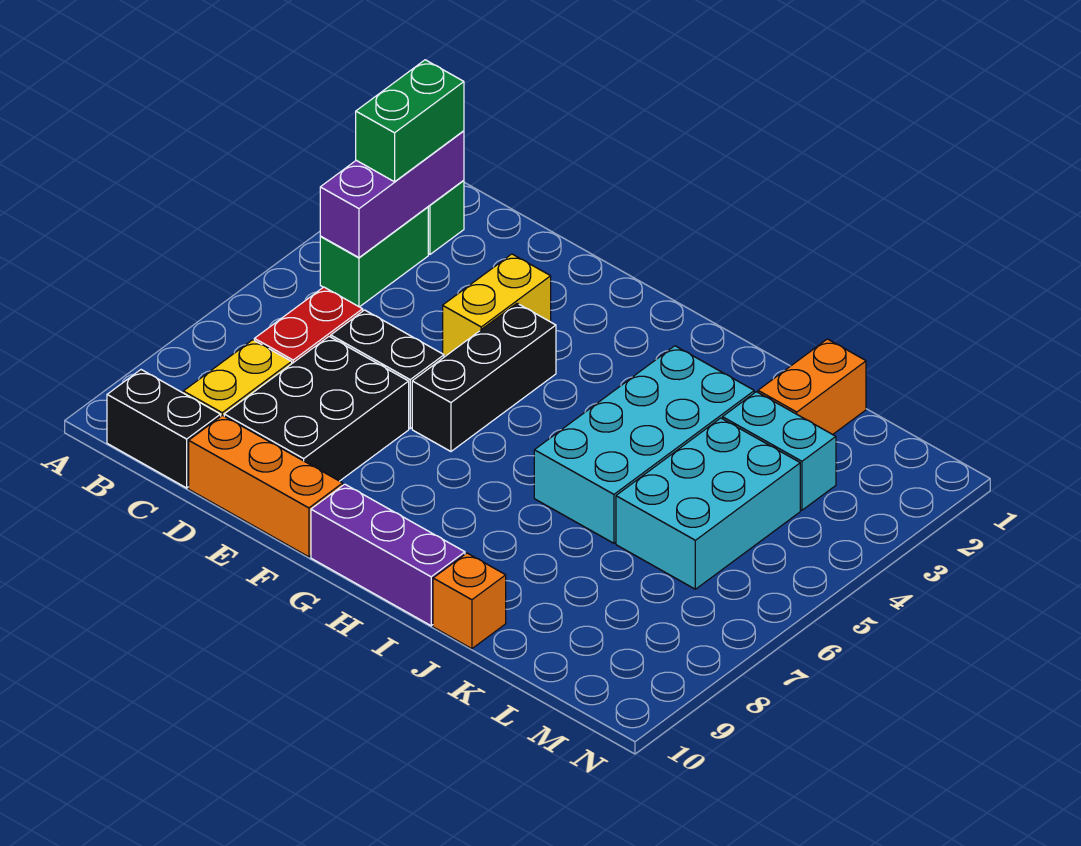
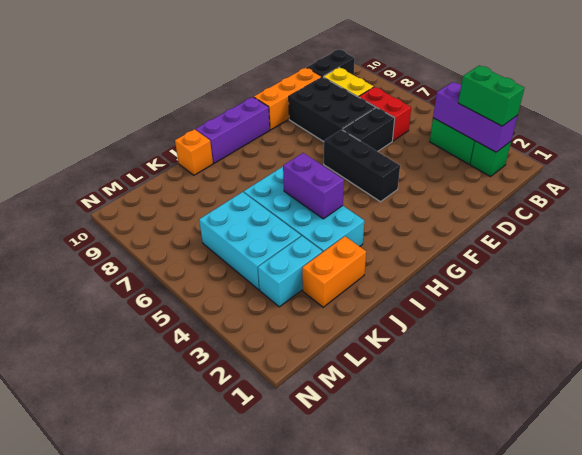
yellow 1x2 brick [443,254,551,356] -> none
none -> purple 1x2 brick [283,153,344,219]
orange 1x2 brick [758,339,866,435] -> orange 1x2 brick turned to [302,236,366,307]

